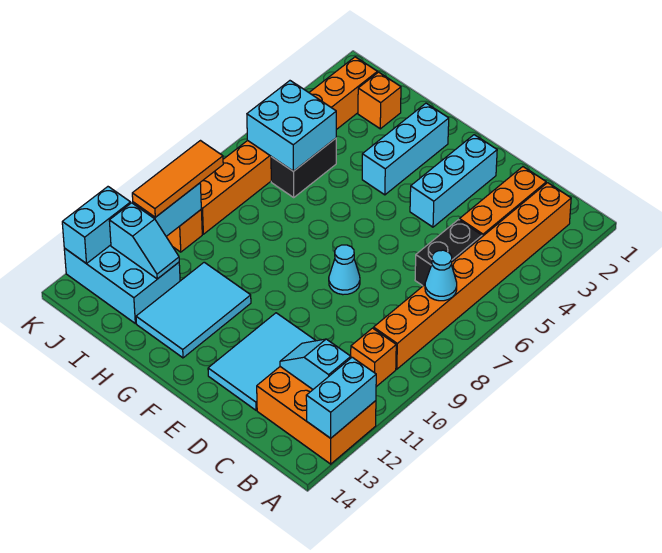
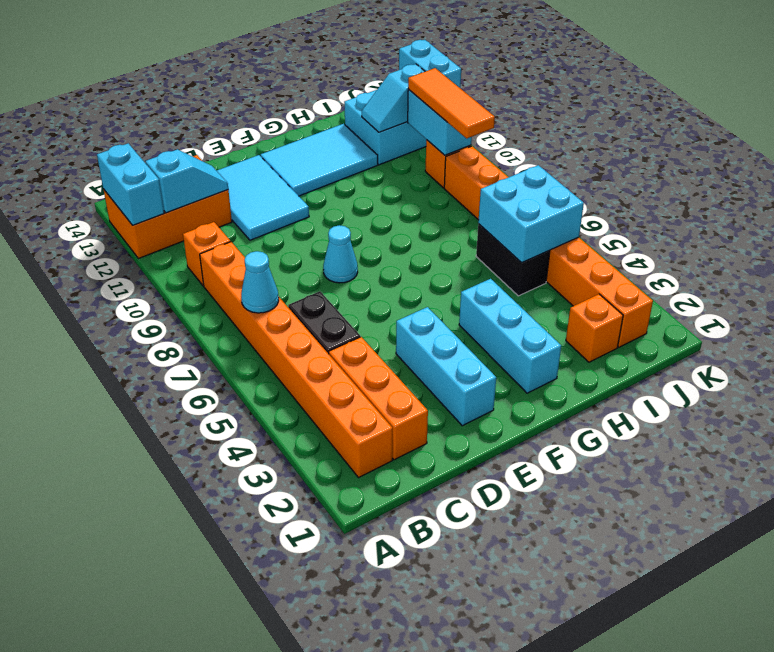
cyan 2x3 tile [136,262,251,358] -> cyan 2x3 tile turned to [261,124,378,196]

